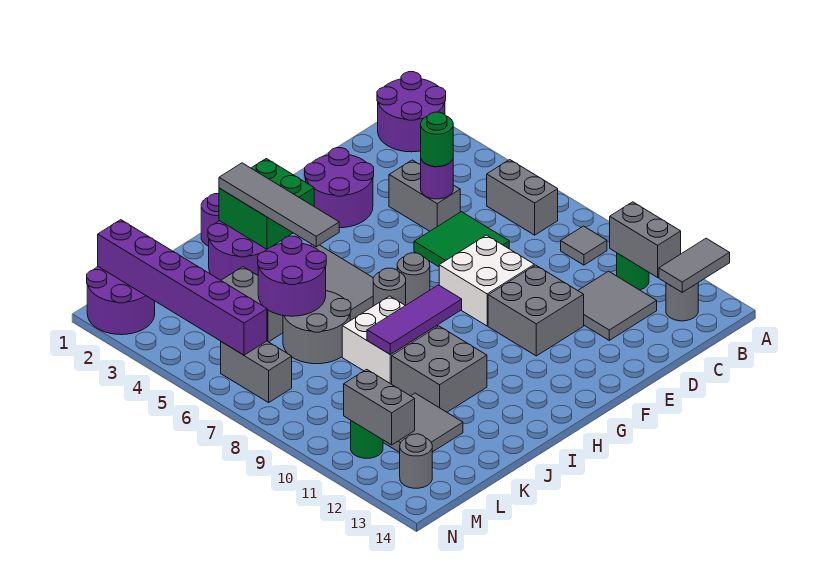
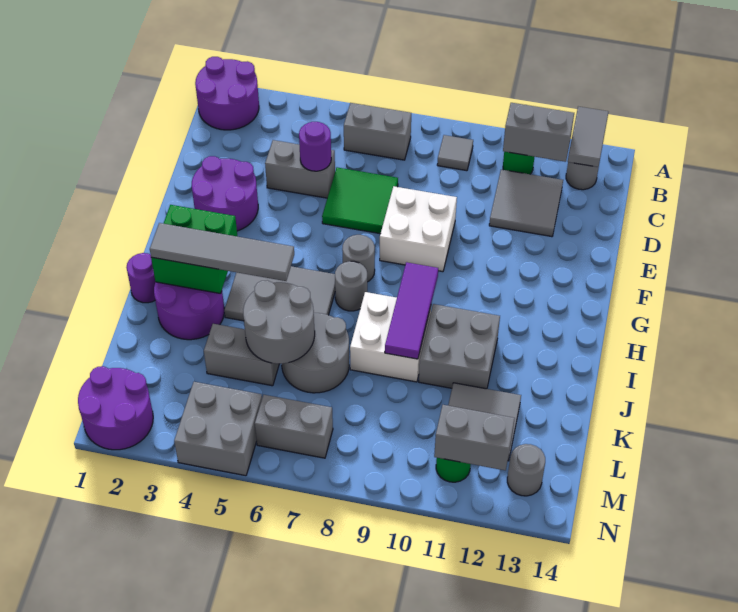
green 1x1 round brick [421,112,453,167] -> none
grey 2x2 brick [488,265,584,356] -> grey 2x2 brick moved to [174,382,262,476]
purple 2x2 round brick [258,236,326,316] -> grey 2x2 round brick [243,280,315,364]
purple 1x6 brick [98,220,267,355] -> none

